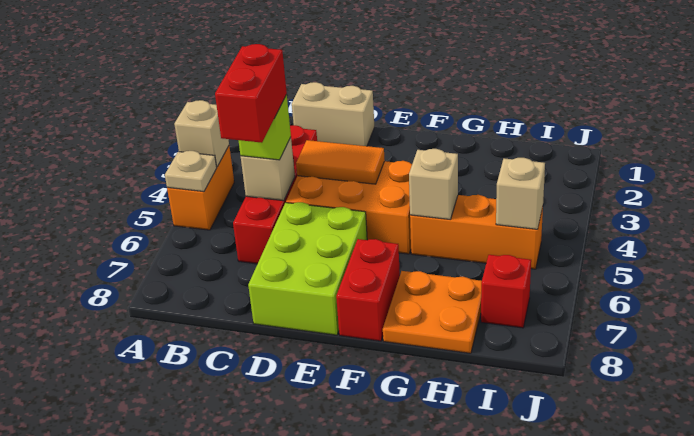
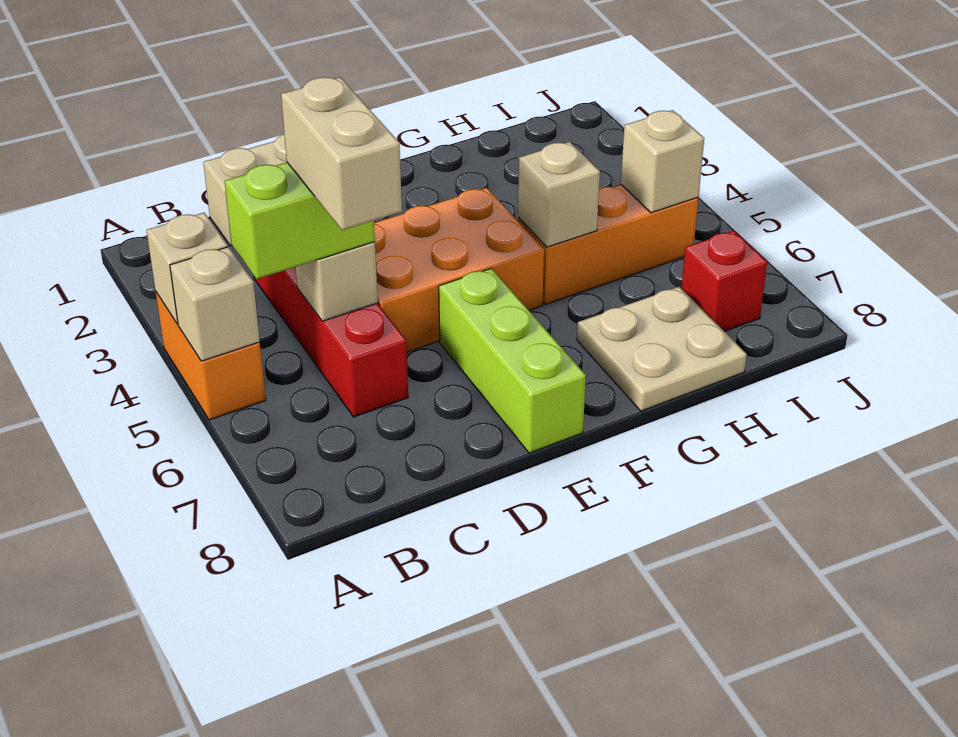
tan 1x1 plate [165,151,217,192] -> tan 1x1 brick [170,247,260,361]
lime 1x1 brick [239,95,291,160] -> lime 1x2 brick [225,162,375,279]
red 1x2 brick [215,44,287,143] -> tan 1x2 brick [281,77,402,230]
orange 1x2 tile [296,140,385,184] -> none
lime 2x3 brick [248,202,367,335] -> lime 1x3 brick [439,268,586,453]
red 1x2 brick [336,239,400,341] -> none
orange 2x2 plate [383,271,482,353] -> tan 2x2 plate [577,287,747,411]

